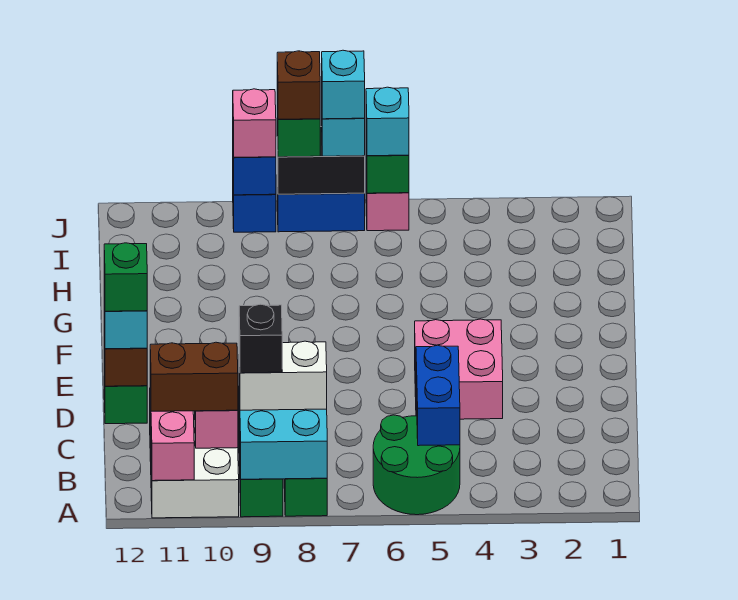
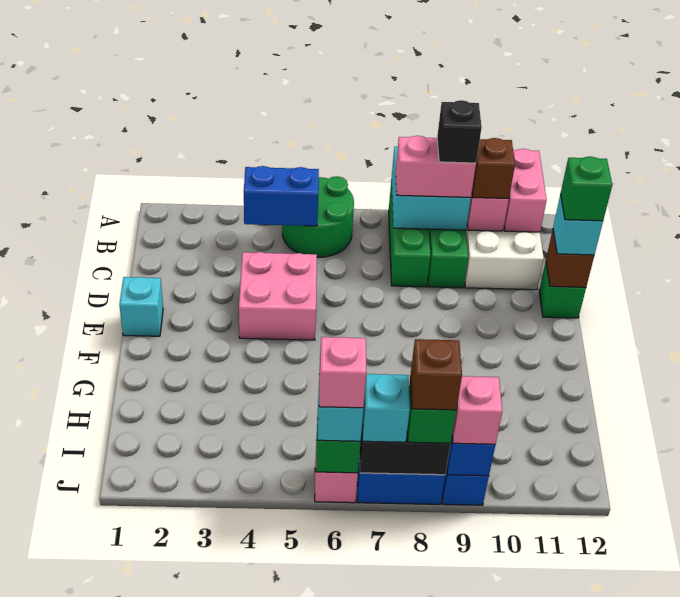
blue 1x2 brick [416,345,460,446] -> blue 1x2 brick turned to [244,166,319,226]
white 1x2 brick [239,341,327,410] -> pink 1x2 brick [396,136,476,197]
brown 1x2 brick [150,342,238,411] -> brown 1x1 brick [472,138,515,199]
none -> pink 1x1 brick [319,337,367,408]
cyan 1x1 brick [322,50,365,119] -> cyan 1x1 brick moved to [119,277,163,336]

